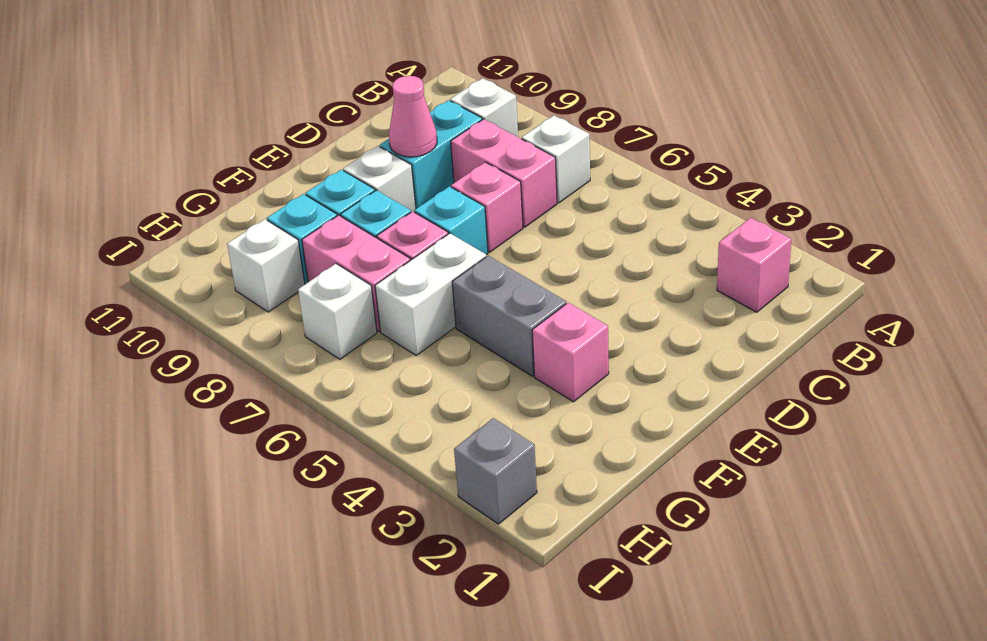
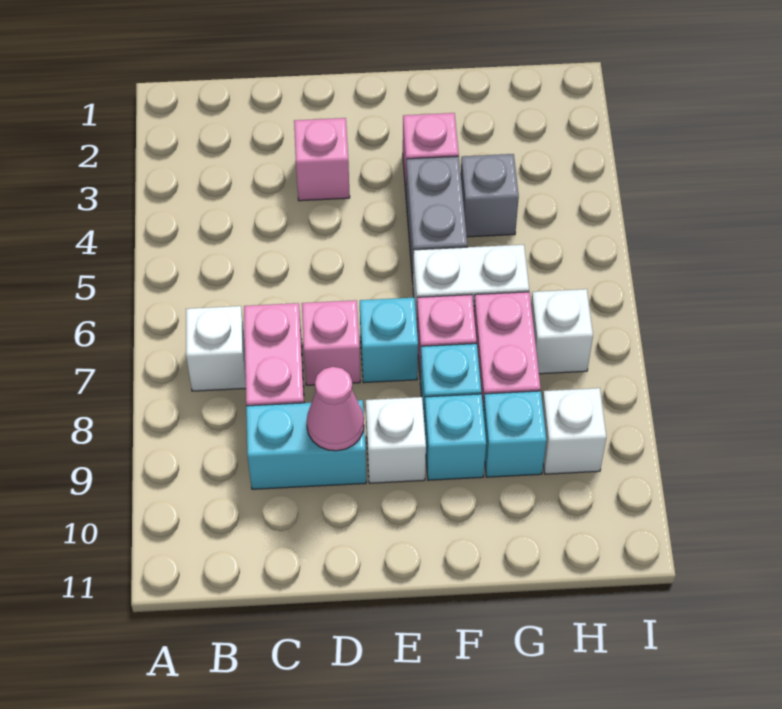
pink 1x1 brick [717,218,791,312] -> pink 1x1 brick moved to [294,118,350,201]
white 1x1 brick [450,78,518,137] -> none
grey 1x1 brick [454,418,537,524] -> grey 1x1 brick moved to [461,154,519,237]

